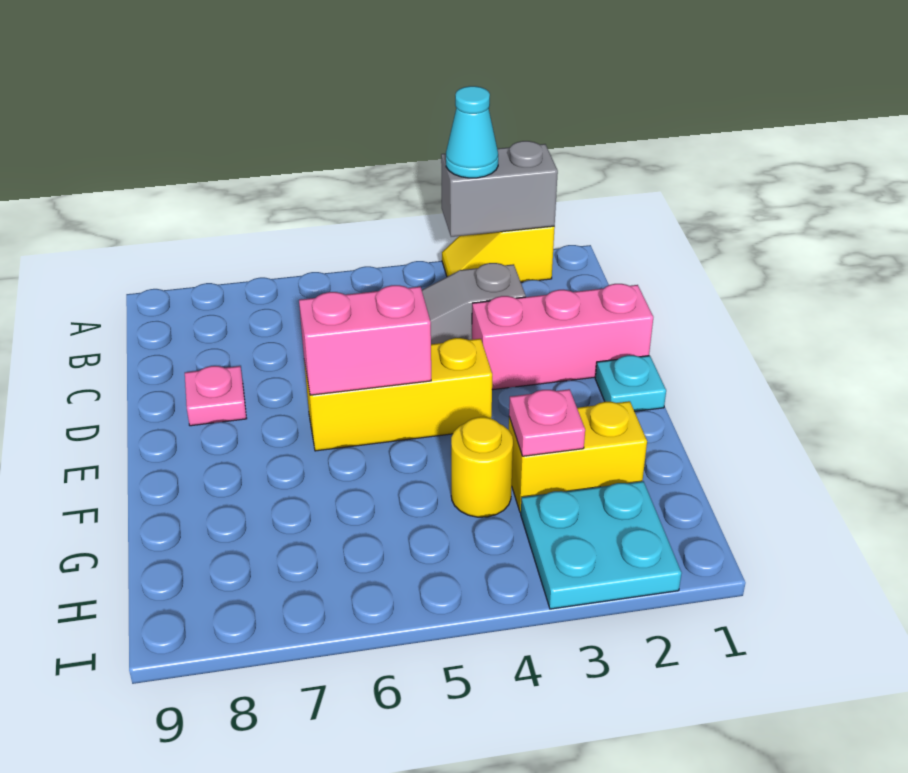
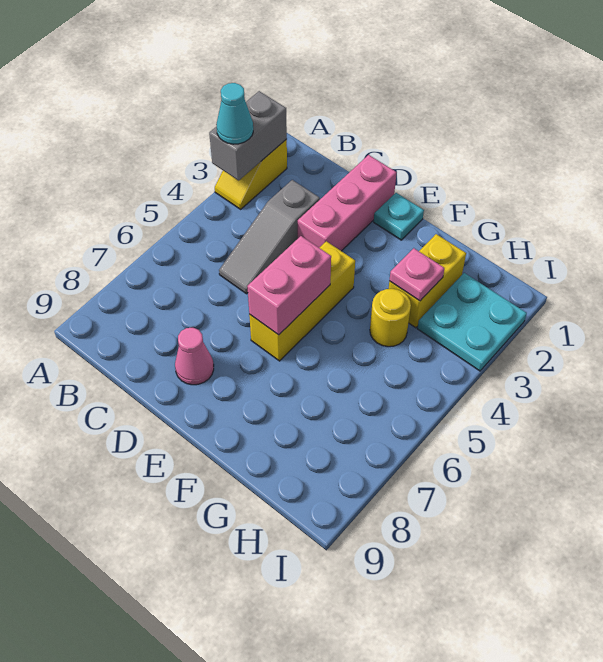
pink 1x1 plate [185,366,247,426] -> pink 1x1 cone [175,328,214,385]

